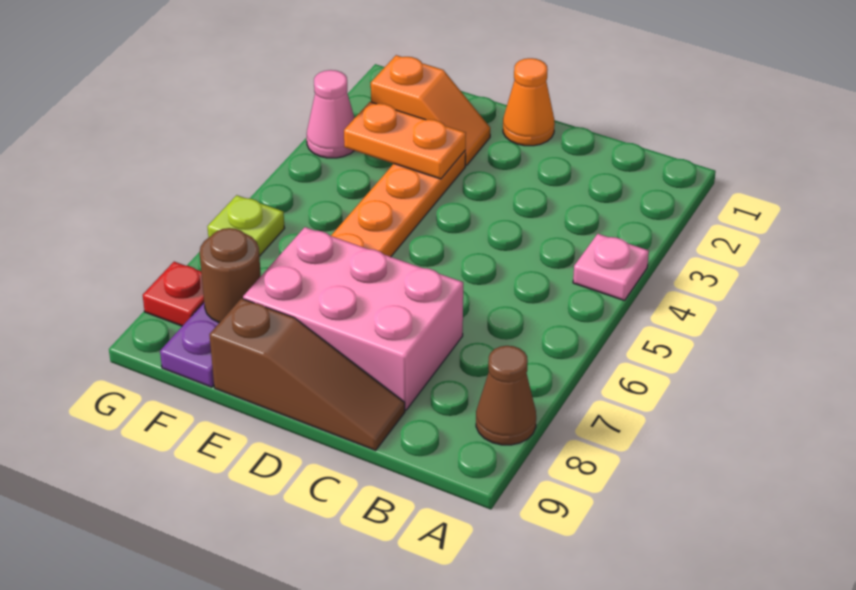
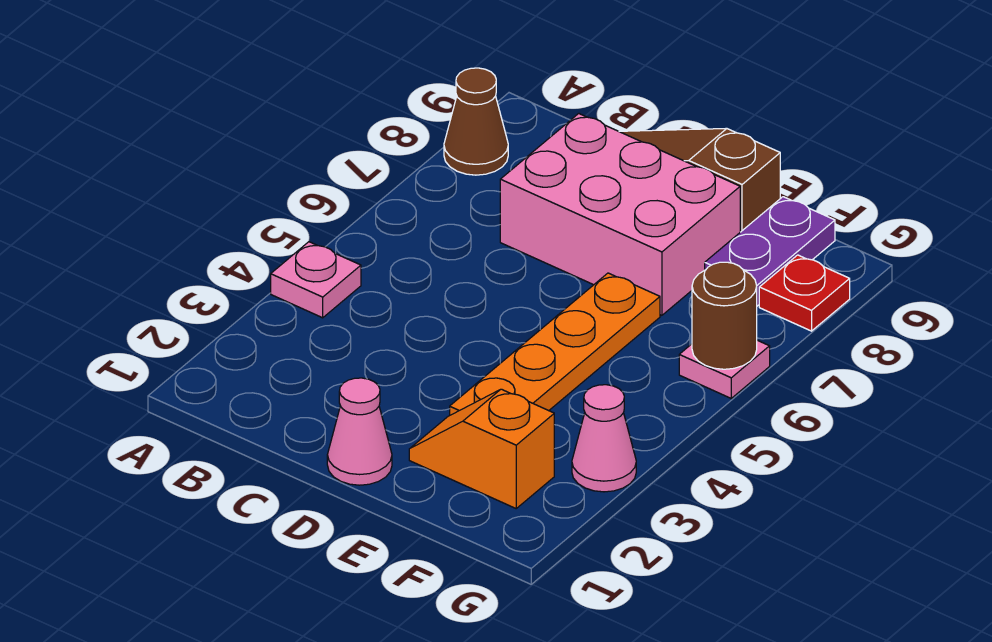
orange 1x1 cone [503,58,555,146] -> pink 1x1 cone [327,378,392,485]
orange 1x2 plate [344,102,466,179] -> none
brown 1x1 round brick [200,228,261,323] -> brown 1x1 round brick moved to [692,262,757,369]
lime 1x1 plate [207,195,285,256] -> pink 1x1 plate [679,340,770,398]

